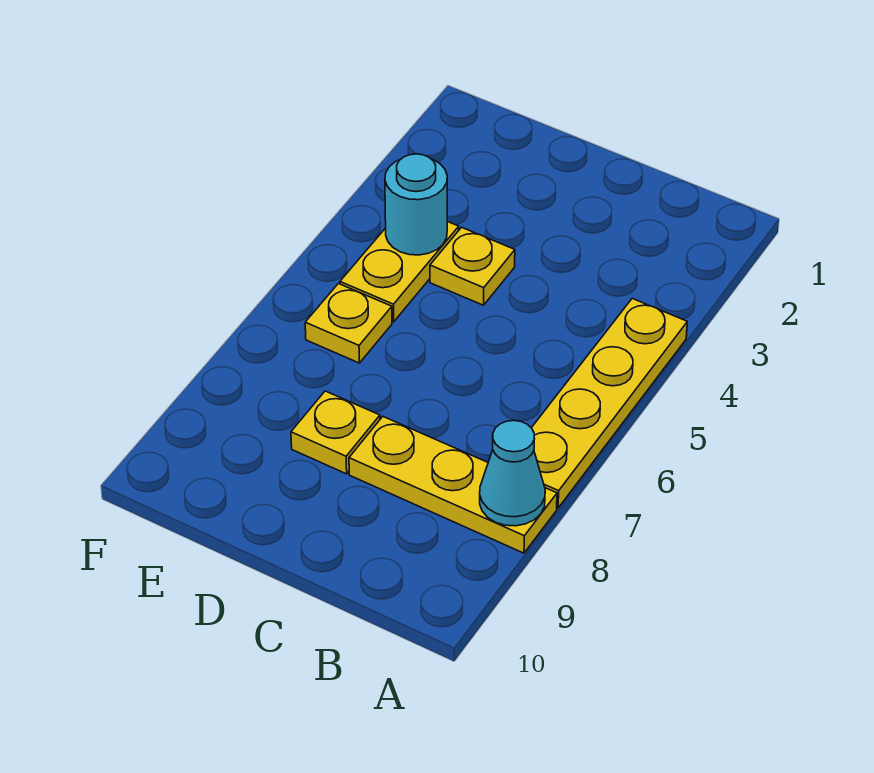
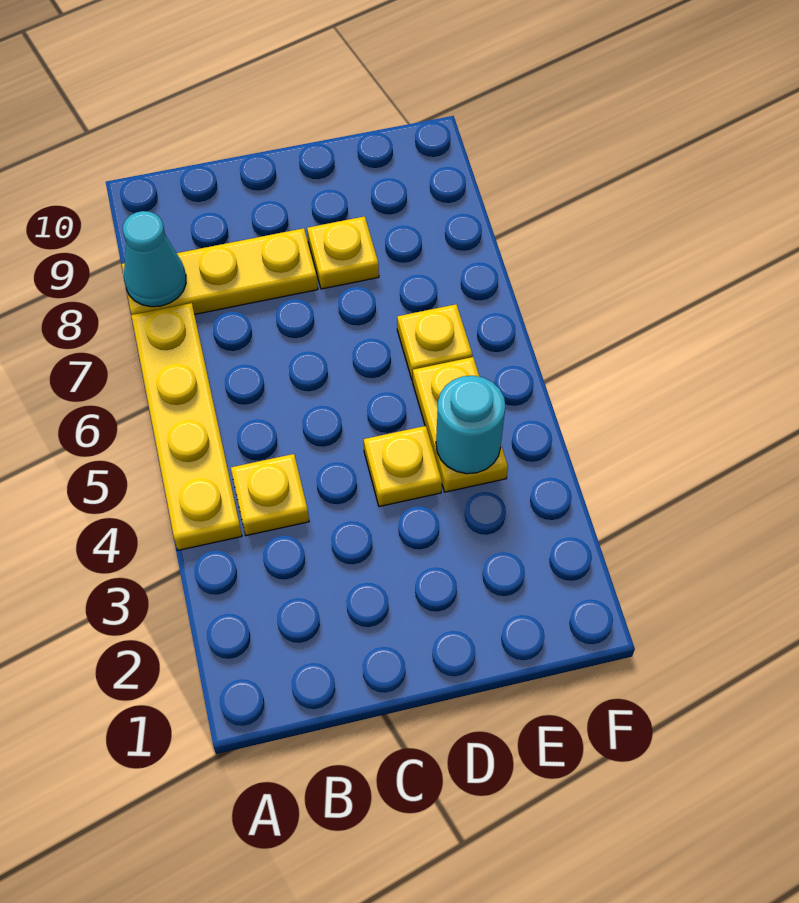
none -> yellow 1x1 plate [231,454,309,536]

